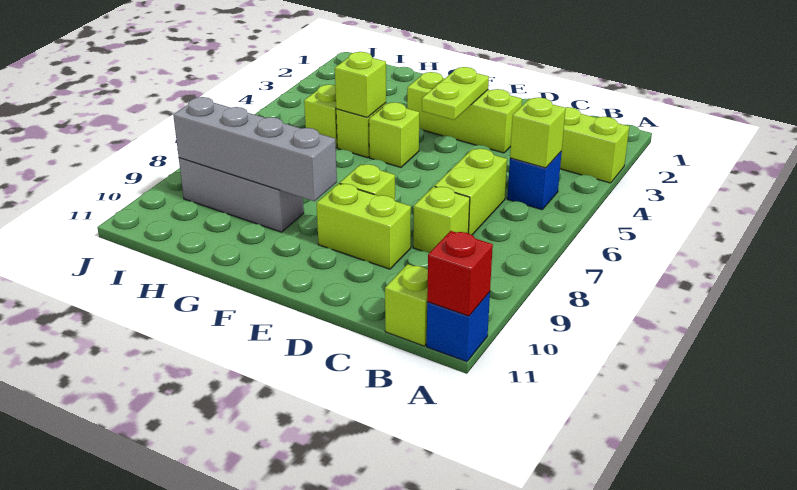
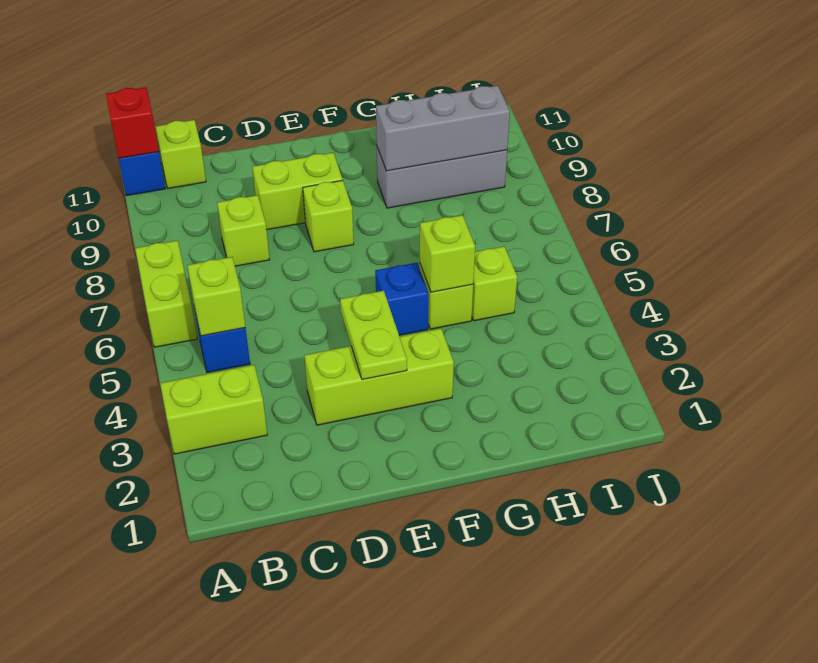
lime 1x2 brick [435,149,507,235] -> lime 1x2 brick moved to [135,240,197,347]
lime 1x1 brick [369,102,419,167] -> blue 1x1 brick [375,263,429,335]
grey 1x4 brick [173,97,337,201] -> grey 1x3 brick [376,86,510,171]

